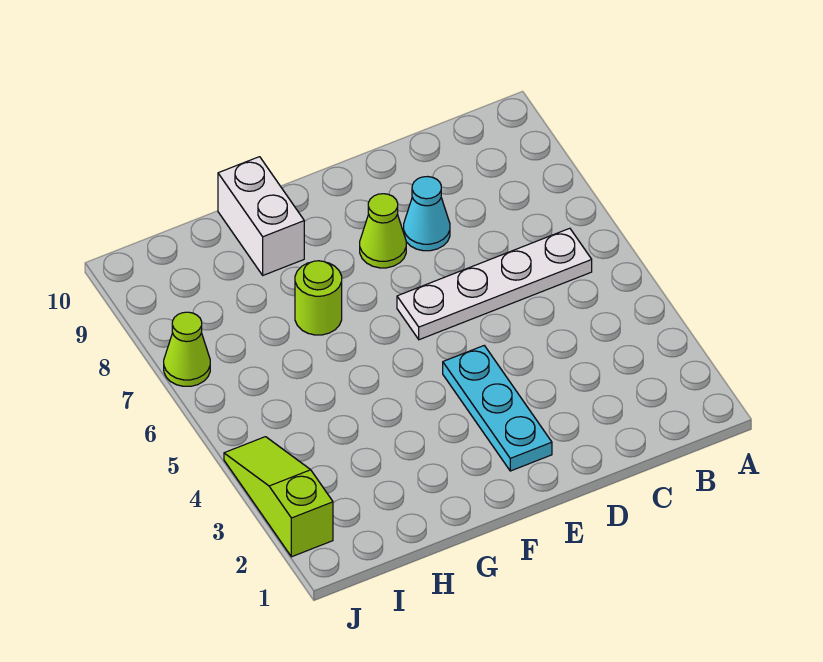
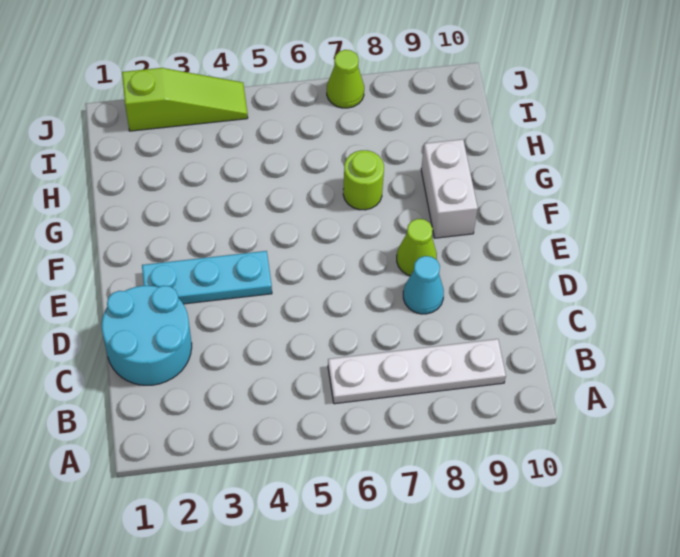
white 1x4 plate [397,228,592,340] -> white 1x4 plate turned to [328,339,506,404]
none -> cyan 2x2 round brick [102,286,192,385]
white 1x2 brick [218,157,304,275] -> white 1x2 brick turned to [421,139,478,238]

